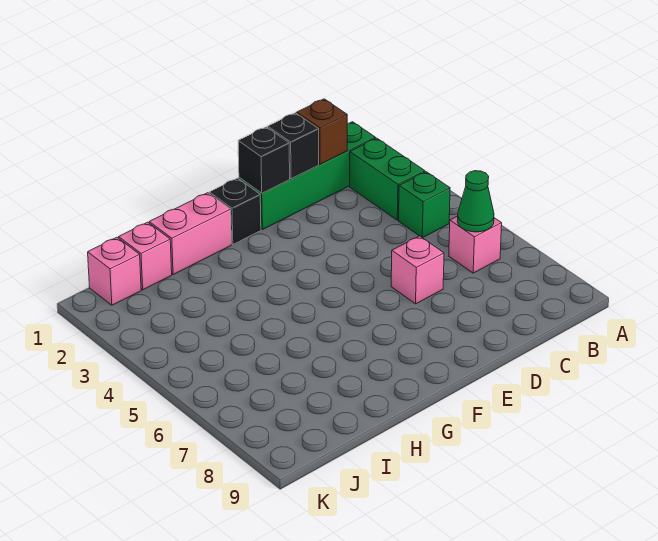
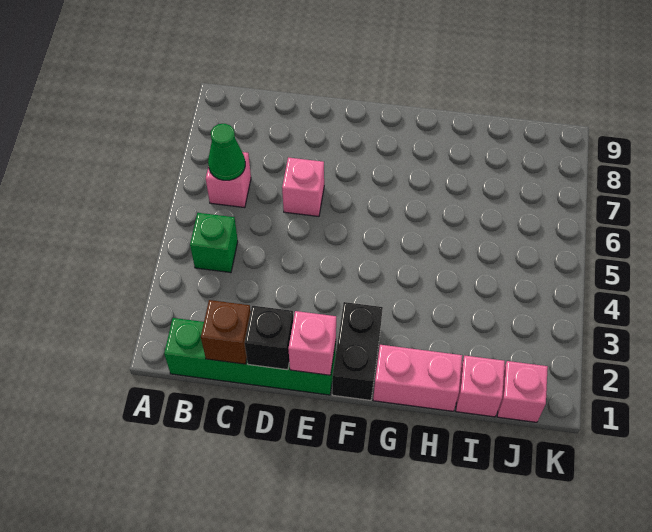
green 1x2 brick [350,138,425,220] -> none
black 1x1 brick [238,127,290,193] -> pink 1x1 brick [289,311,336,375]
black 1x1 brick [209,178,261,244] -> black 1x2 brick [332,302,383,400]

